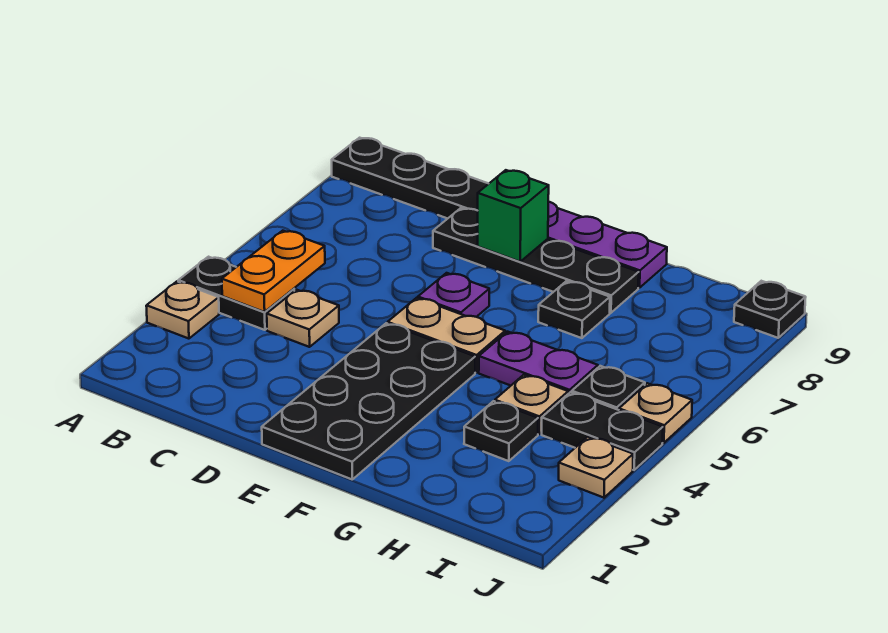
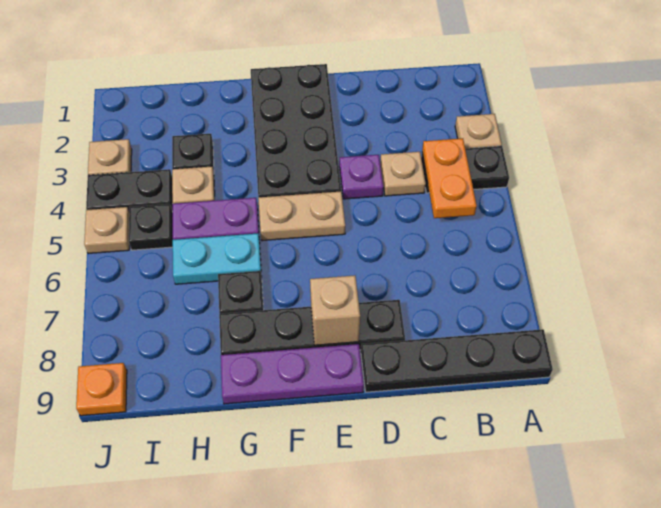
purple 1x1 plate [418,273,489,317] -> purple 1x1 plate moved to [339,155,384,199]
green 1x1 brick [478,170,549,262] -> tan 1x1 brick [310,275,360,345]
none -> cyan 1x2 plate [173,233,261,284]
black 1x1 plate [734,281,806,338] -> orange 1x1 plate [76,363,127,416]

